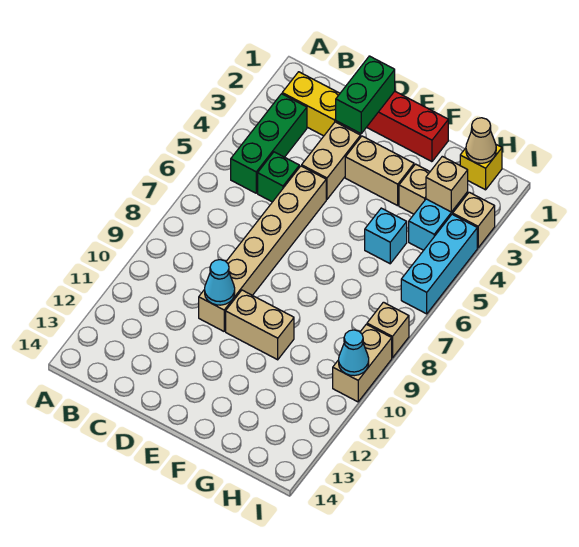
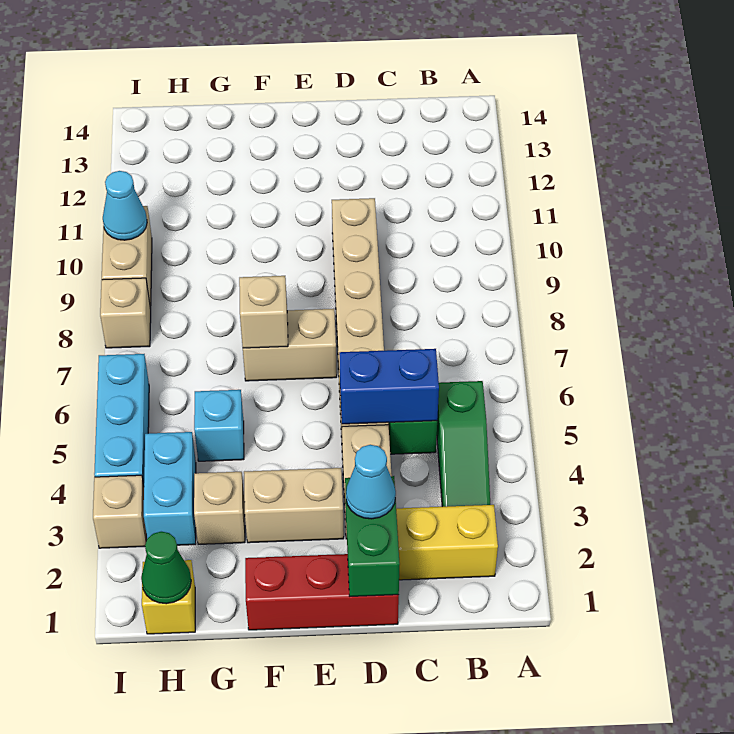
green 1x3 brick [231,94,307,193] -> green 1x3 slope [437,381,490,507]
none -> blue 1x2 brick [339,349,439,424]
cyan 1x1 cone [205,260,235,305] -> cyan 1x1 cone moved to [346,445,396,519]
tan 1x2 brick [226,290,294,360] -> tan 1x2 brick moved to [243,309,337,381]
tan 1x1 cone [466,118,496,163] -> green 1x1 cone [141,532,191,604]
tan 1x1 brick [426,156,468,212] -> tan 1x1 brick moved to [239,276,288,348]

